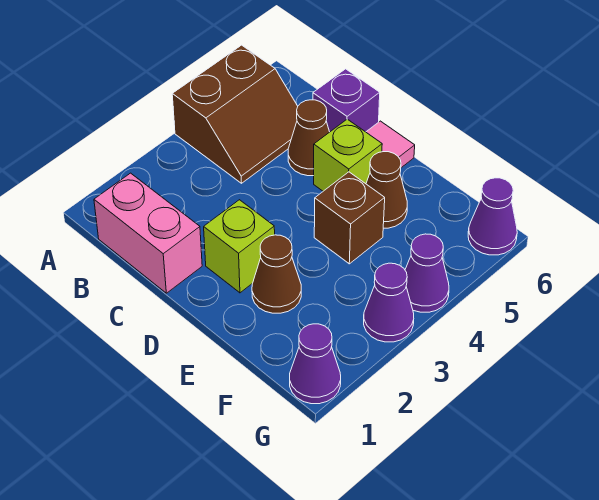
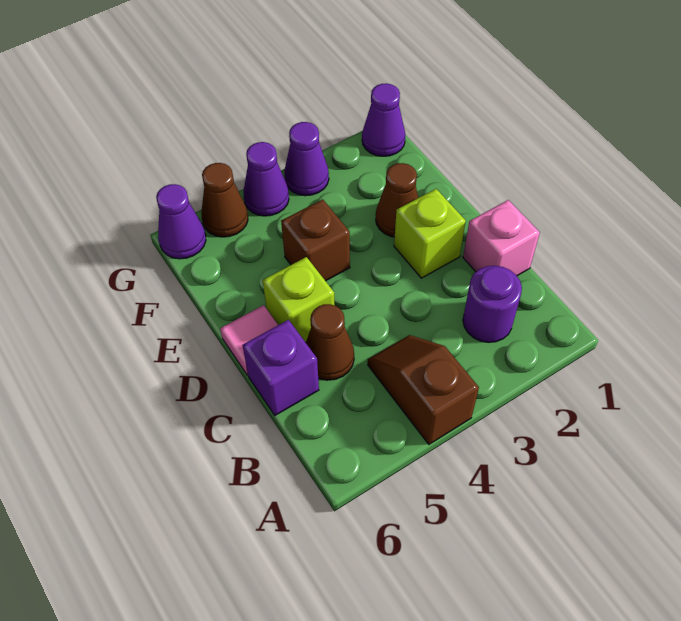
brown 2x2 slope [172,45,298,183] -> brown 1x2 slope [368,335,479,444]
pink 1x2 brick [94,173,202,293] -> pink 1x1 brick [463,200,540,276]
none -> purple 1x1 round brick [463,266,522,342]
brown 1x1 cone [366,152,407,228] -> brown 1x1 cone moved to [201,163,248,237]

